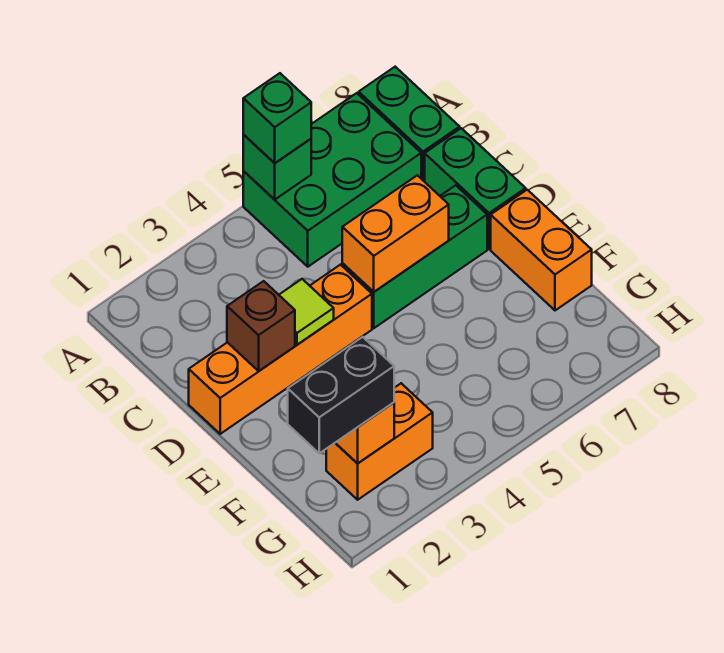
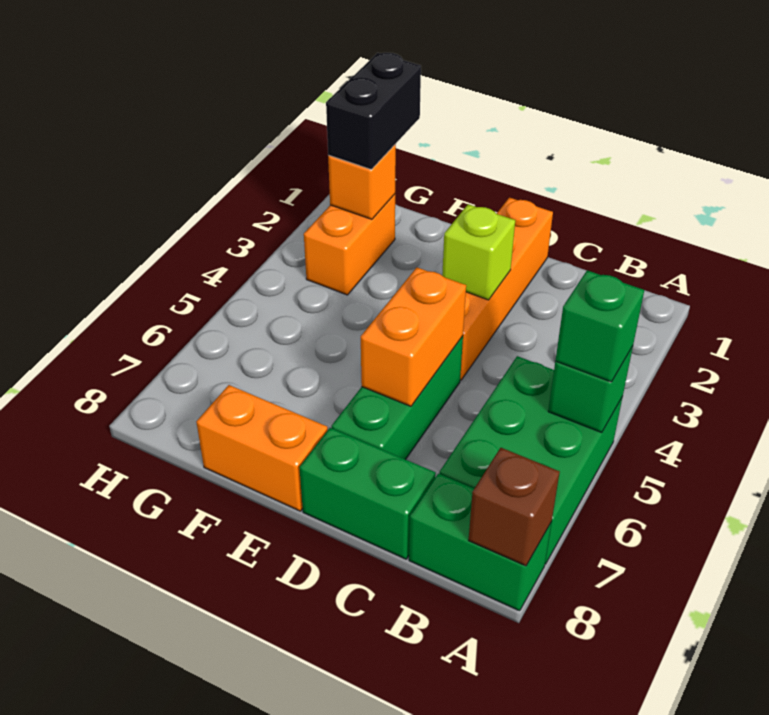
brown 1x1 brick [227,281,295,371] -> brown 1x1 brick moved to [469,448,560,566]
lime 1x1 tile [279,279,334,345] -> lime 1x1 brick [442,204,515,300]

